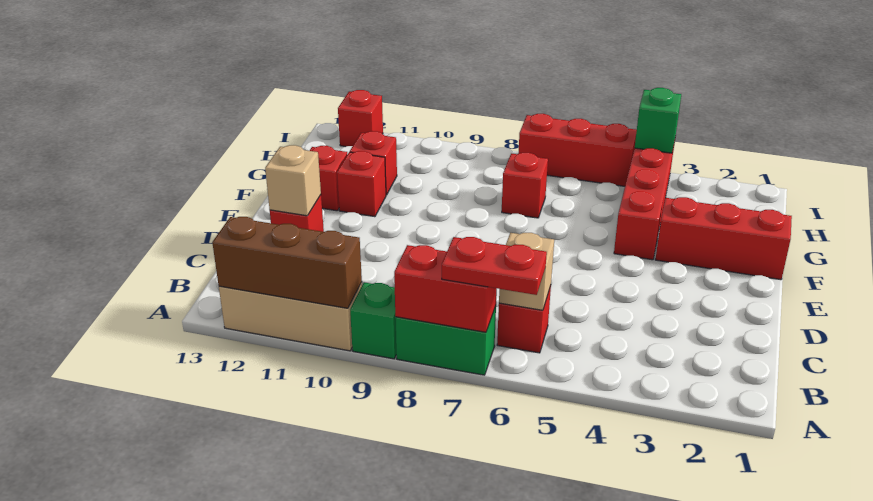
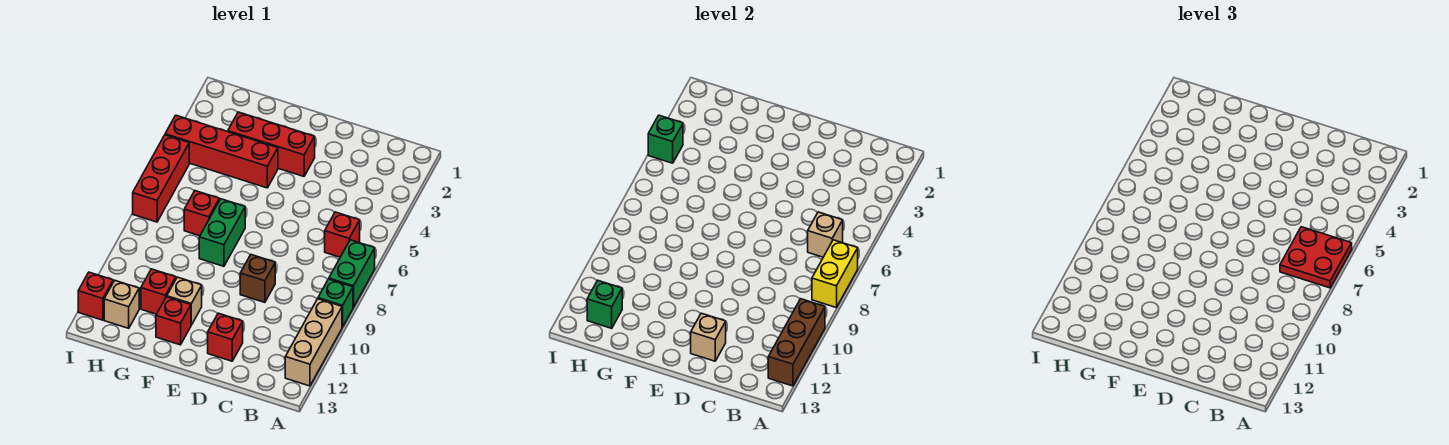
red 1x2 plate [442,237,547,295] -> red 2x2 plate [1280,227,1352,288]
red 1x2 brick [394,245,497,332] -> yellow 1x2 brick [812,240,858,307]
none -> brown 1x1 brick [240,255,275,302]
red 1x3 brick [655,197,792,280] -> red 1x3 brick turned to [228,112,315,176]
none -> green 1x2 brick [199,199,245,266]
red 1x1 brick [337,151,386,217] -> tan 1x1 brick [167,277,202,325]
none -> tan 1x1 brick [104,281,139,328]
none -> green 1x1 brick [587,281,622,328]

